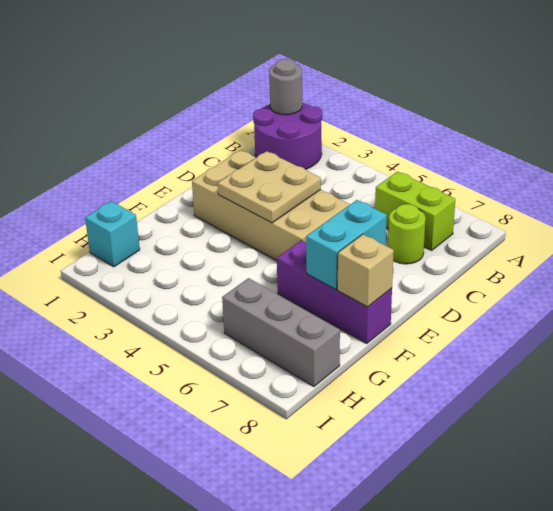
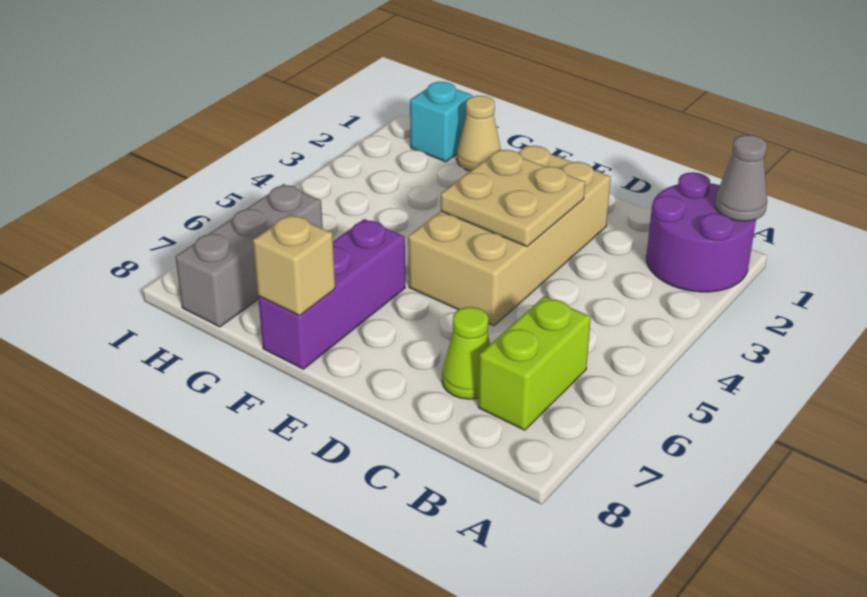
grey 1x1 round brick [269,59,302,115] -> grey 1x1 cone [715,135,767,221]
lime 1x1 round brick [388,204,426,264] -> lime 1x1 cone [442,307,490,399]
cyan 1x2 brick [306,200,387,289] -> none
none -> tan 1x1 cone [457,96,501,171]

